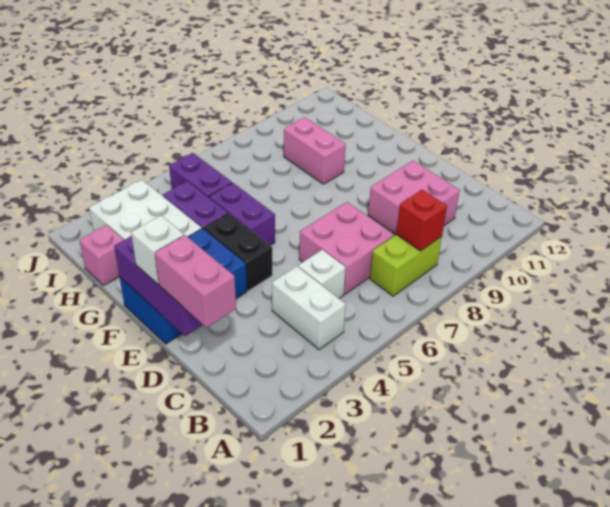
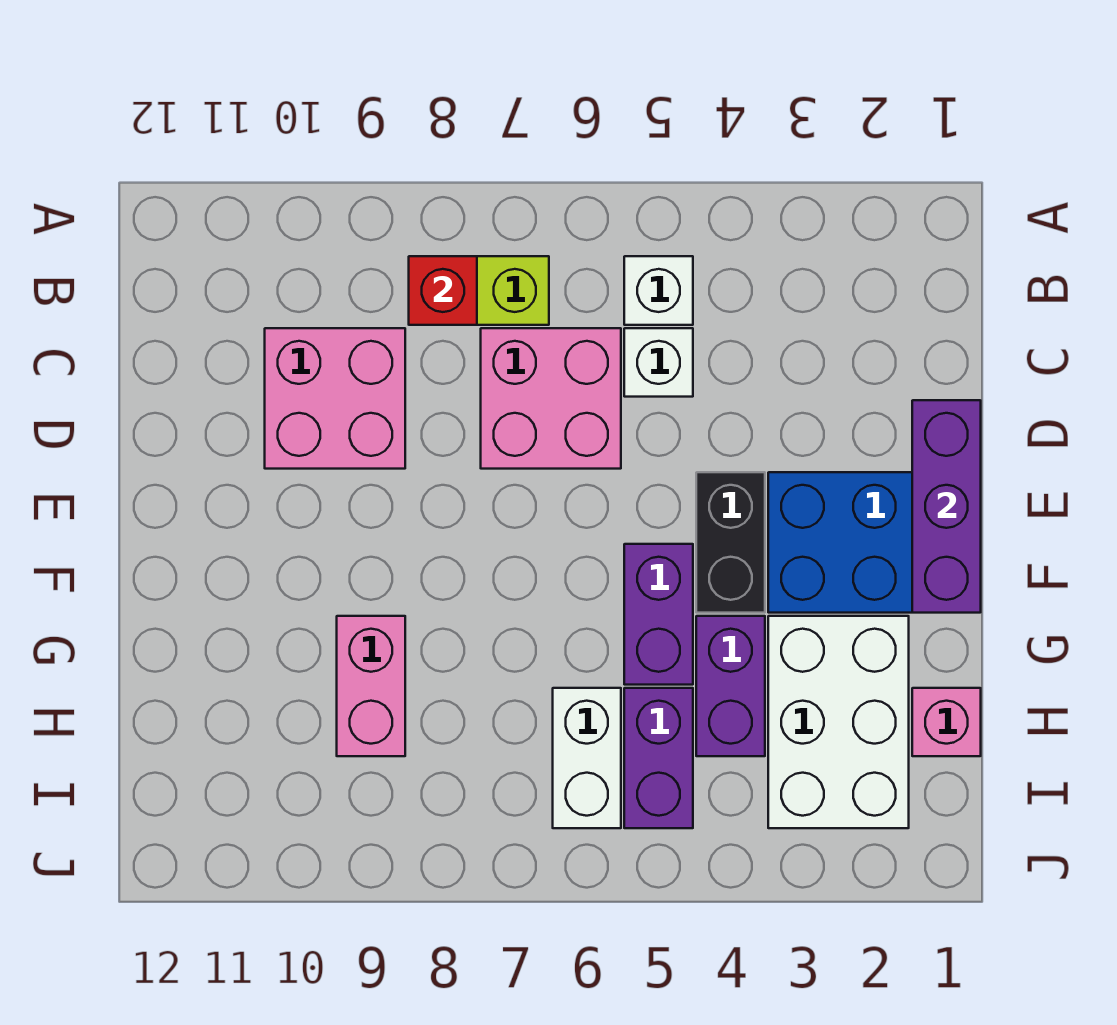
white 1x2 brick [272,266,346,350] -> white 1x2 brick moved to [553,688,621,828]
pink 1x2 brick [155,235,236,327] -> none
white 1x1 brick [131,215,184,284] -> white 1x1 brick moved to [624,256,693,325]

